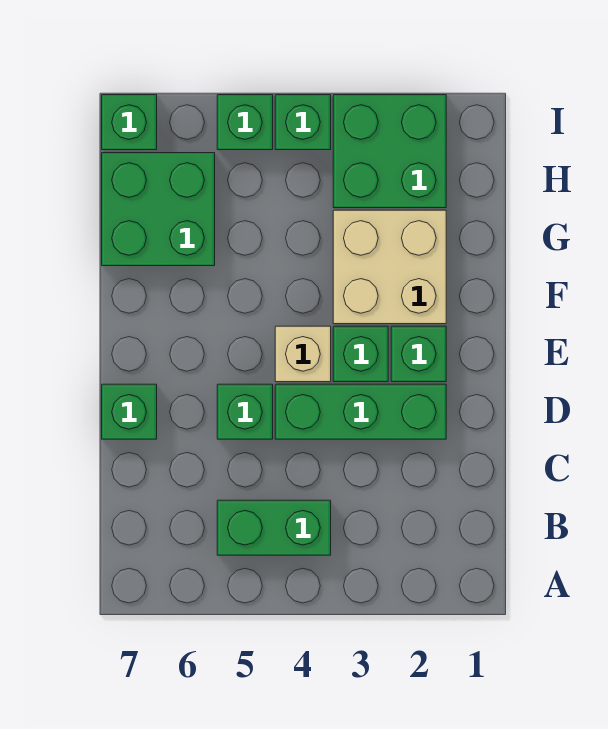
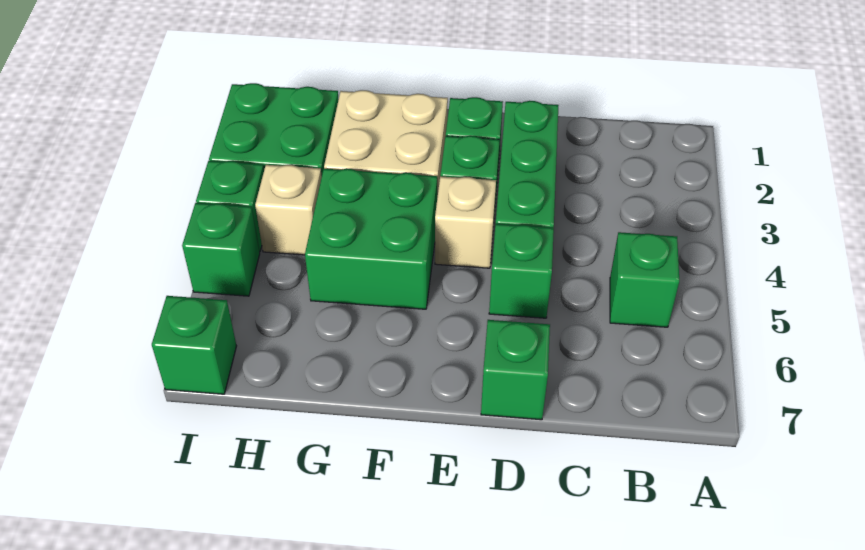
green 1x2 brick [217,500,331,555] -> green 1x1 brick [610,232,679,327]
green 2x2 brick [102,153,215,266] -> green 2x2 brick moved to [305,169,437,309]
none -> tan 1x1 brick [255,165,322,255]

